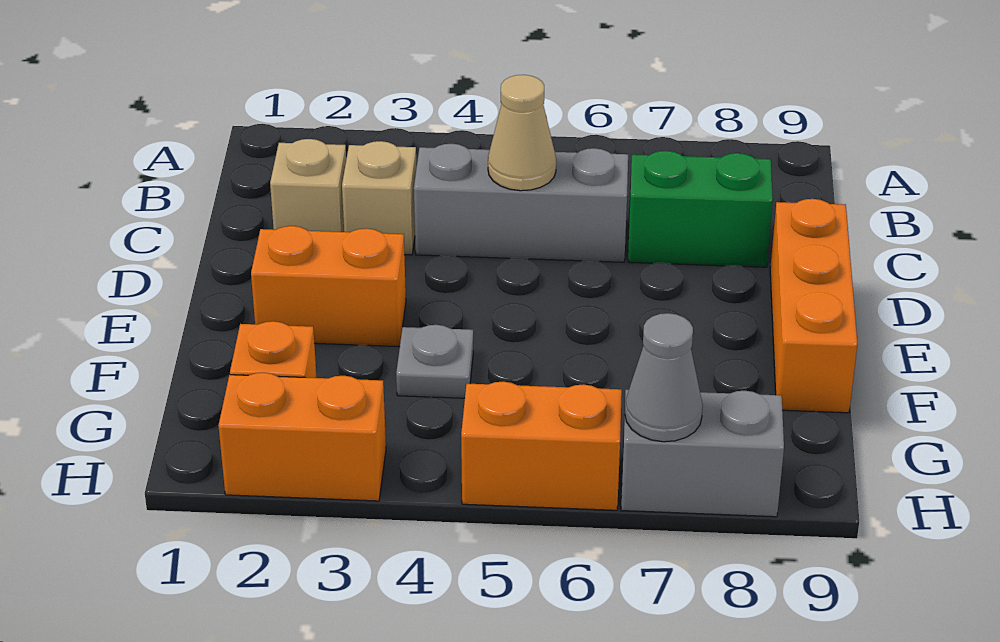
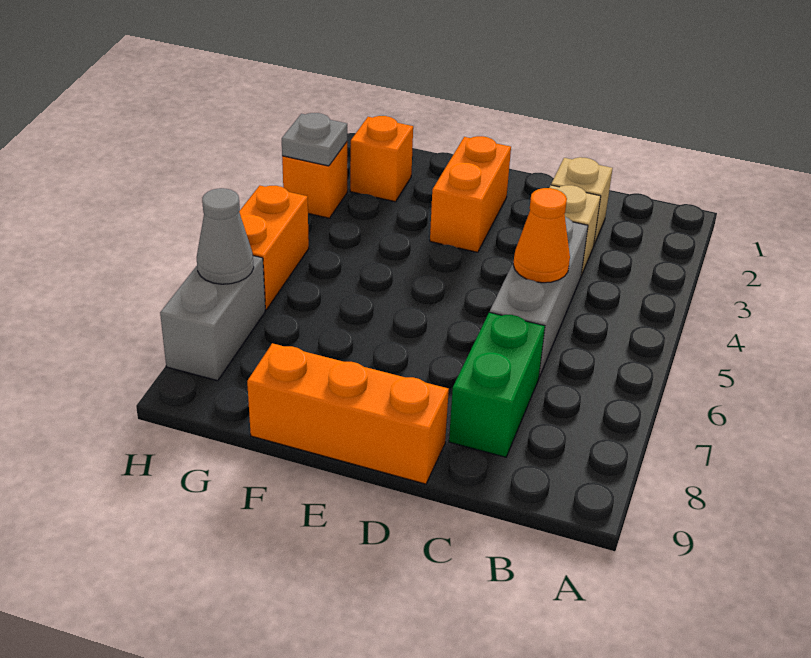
tan 1x1 cone [488,75,556,191] -> orange 1x1 cone [513,188,570,283]
grey 1x1 plate [396,325,473,398] -> grey 1x1 plate moved to [282,113,347,166]
orange 1x2 brick [218,373,386,501] -> orange 1x1 brick [282,142,347,218]

